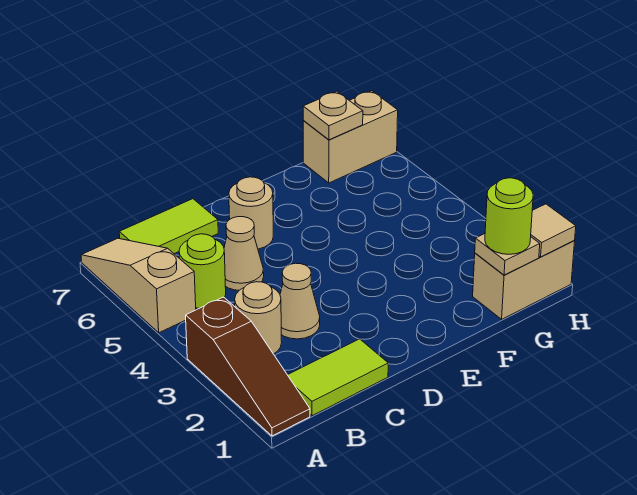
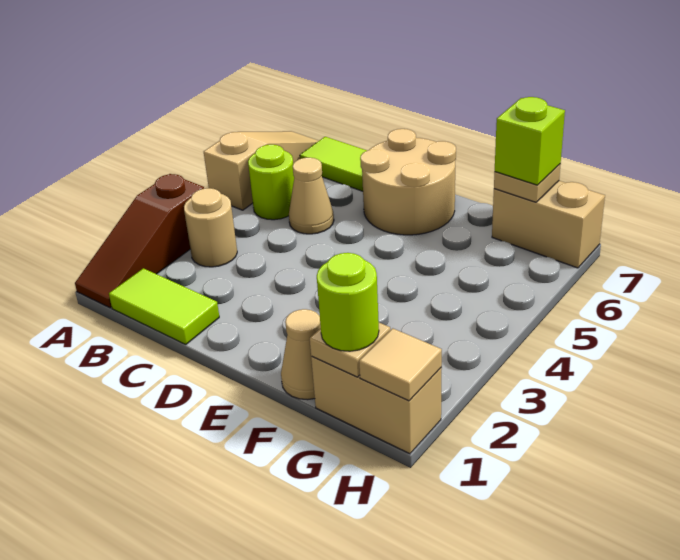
tan 1x1 cone [280,263,320,339] -> tan 1x1 cone moved to [281,309,321,400]
tan 1x1 round brick [229,177,273,249] -> tan 2x2 round brick [360,129,456,235]
none -> lime 1x1 brick [495,97,565,185]

